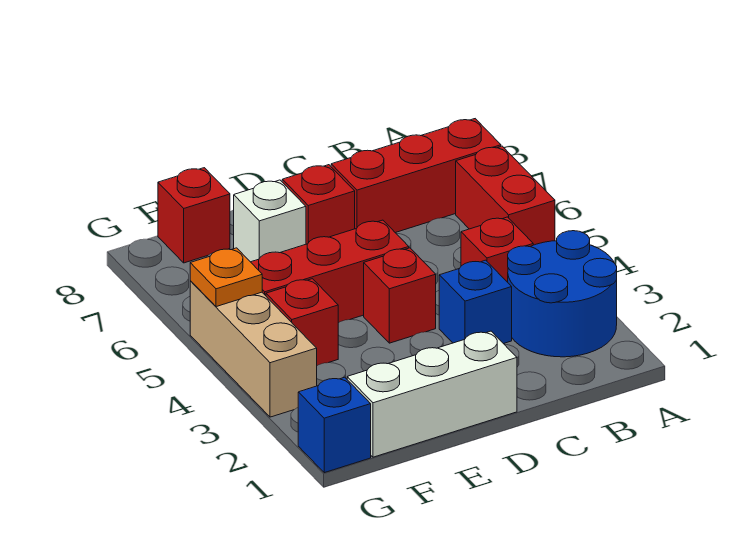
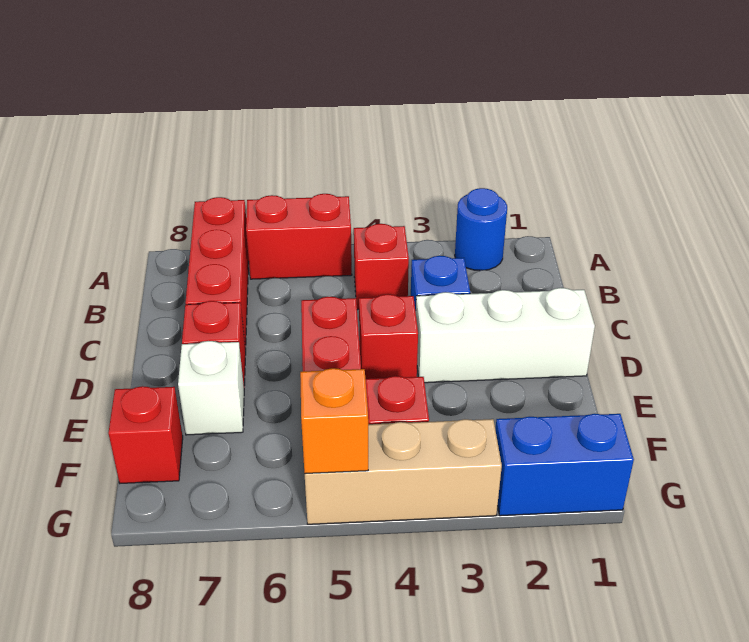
blue 2x2 round brick [508,231,617,357] -> blue 1x1 round brick [455,188,507,271]
white 1x3 brick [347,331,517,457] -> white 1x3 brick turned to [416,288,595,383]
blue 1x1 brick [298,377,371,473] -> blue 1x2 brick [495,414,634,516]
orange 1x1 plate [190,248,262,307] -> orange 1x1 brick [300,368,368,474]

